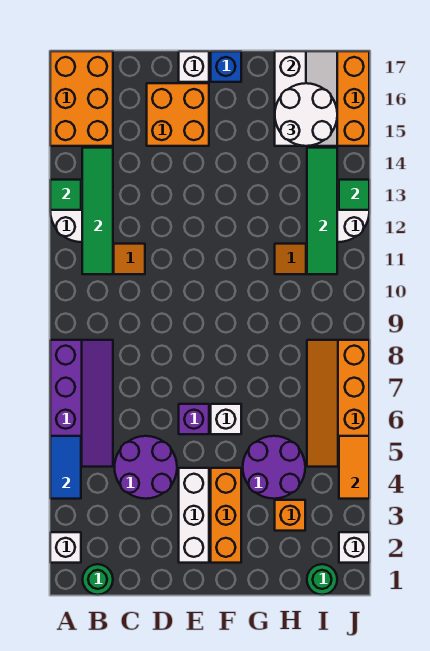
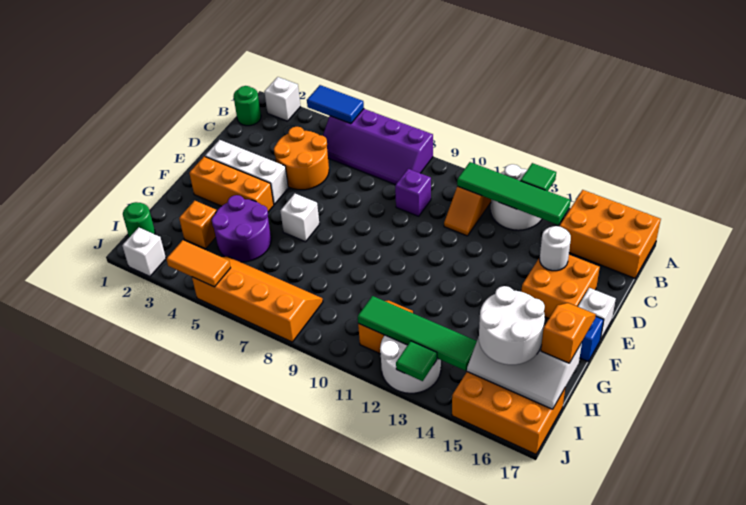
purple 2x2 round brick [115,436,177,499] -> orange 2x2 round brick [274,127,329,190]
none -> white 1x1 round brick [540,226,571,271]
purple 1x1 brick [179,404,209,434] -> purple 1x1 brick moved to [395,169,431,216]
none -> orange 1x2 slope [541,303,596,363]

